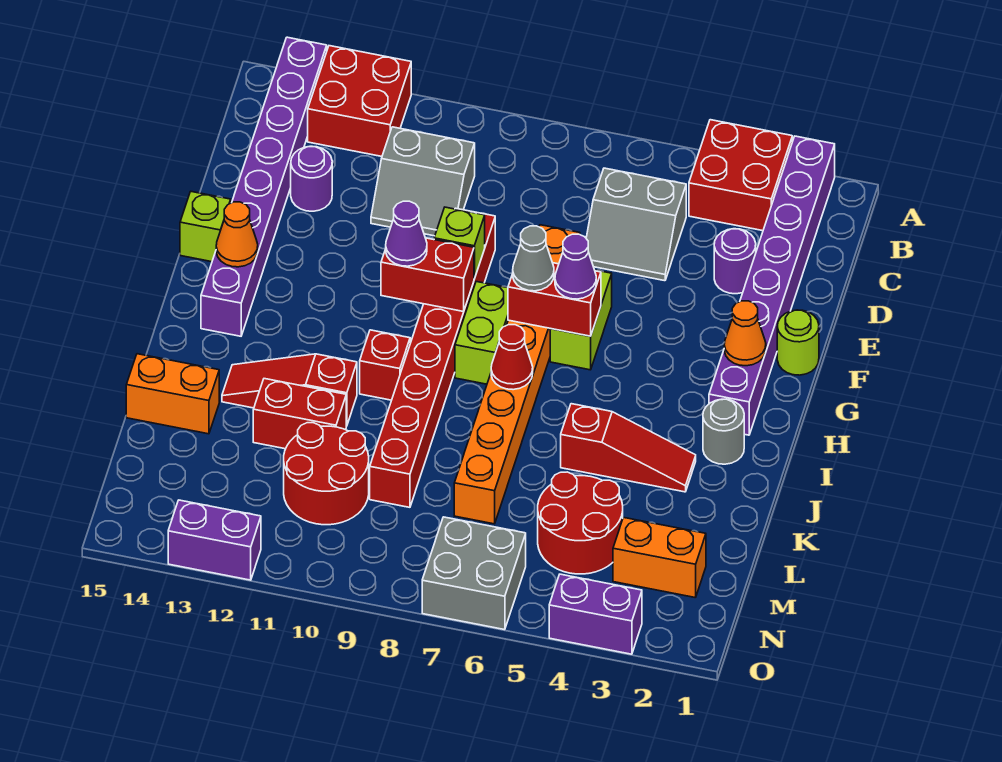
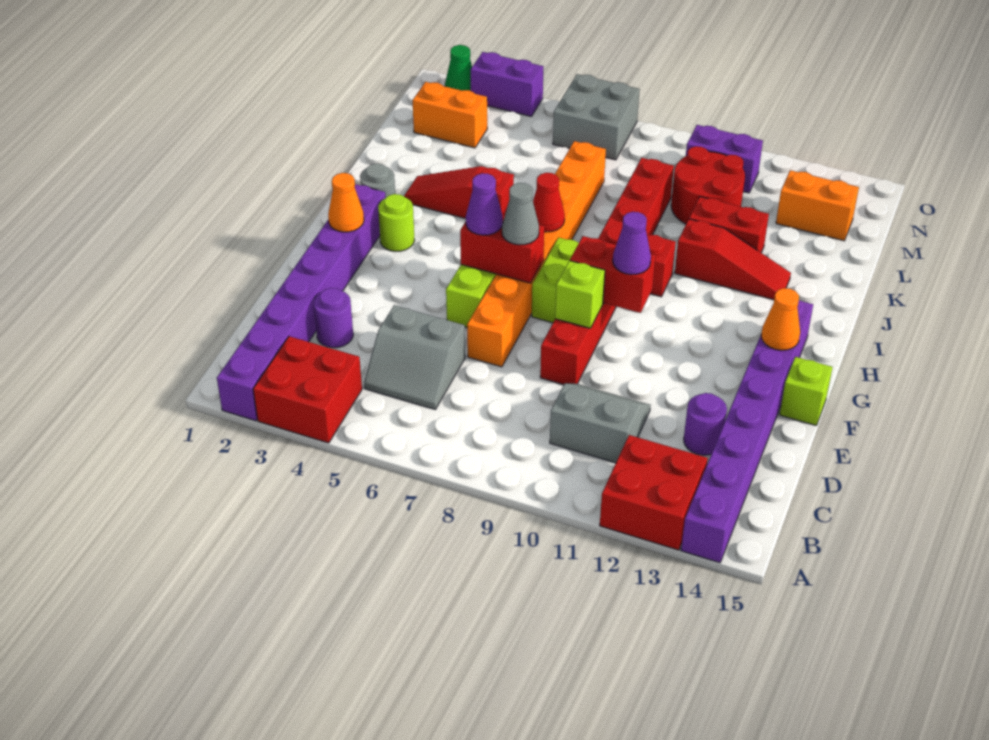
grey 2x2 slope [586,168,686,281] -> grey 2x2 slope turned to [364,305,465,410]
lime 1x1 round brick [777,310,819,375] -> lime 1x1 round brick moved to [378,194,415,251]
orange 1x2 brick [126,354,219,434] -> orange 1x2 brick moved to [776,170,859,241]
red 2x2 round brick [538,472,623,574] -> none
none -> green 1x1 cone [445,45,472,91]
purple 1x2 brick [168,500,261,580] -> purple 1x2 brick moved to [686,125,763,193]

